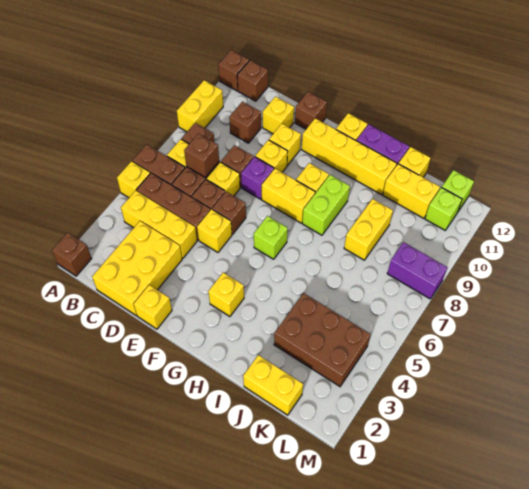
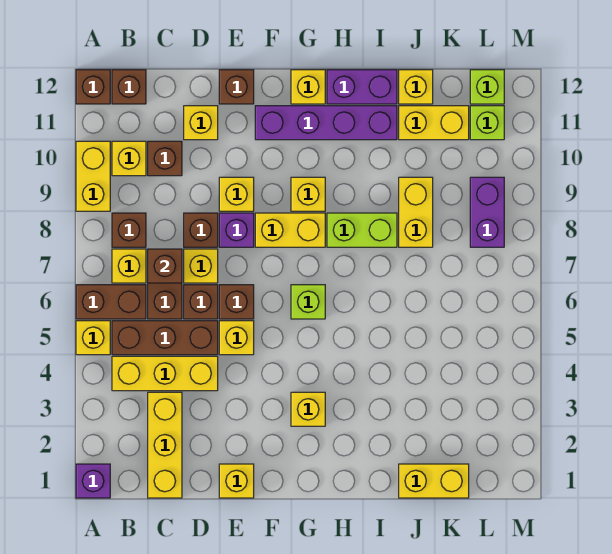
brown 1x1 brick [52,233,92,276] -> purple 1x1 brick [76,464,110,498]
yellow 2x3 brick [92,221,182,315] -> yellow 1x3 brick [148,392,182,498]
yellow 1x1 brick [269,124,301,166] -> yellow 1x1 brick moved to [112,141,146,176]
yellow 1x4 brick [302,118,397,195] -> purple 1x4 brick [255,106,397,140]
lime 1x2 brick [302,175,350,235] -> lime 1x2 brick turned to [327,213,397,247]
brown 2x3 brick [274,293,371,386] -> none
purple 1x2 brick [387,242,448,299] -> purple 1x2 brick turned to [470,177,504,247]

